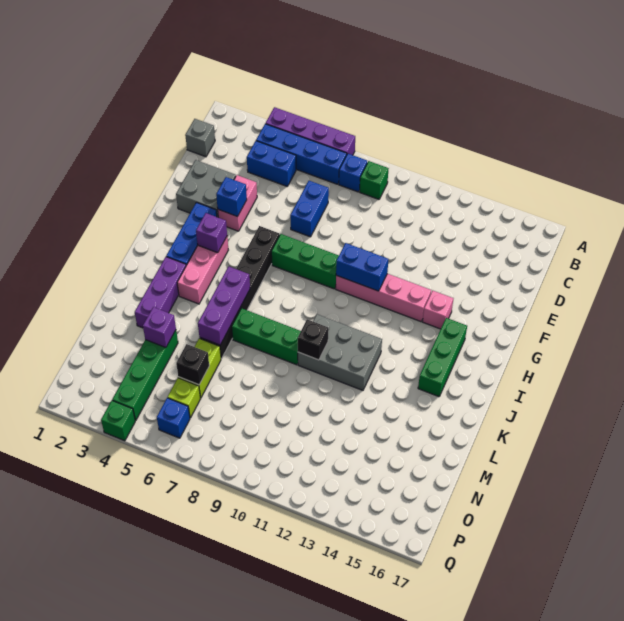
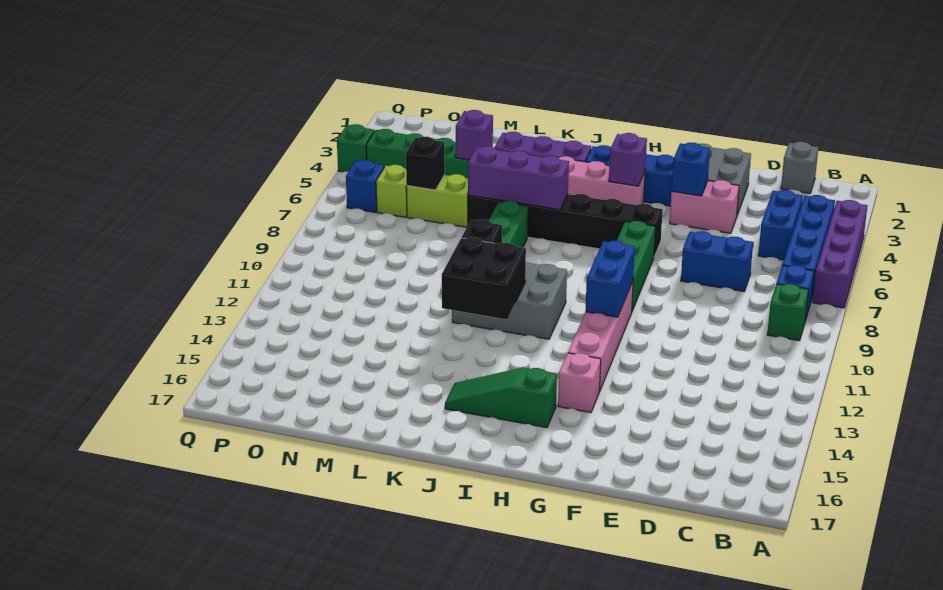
green 1x3 brick [418,318,467,397] -> green 1x3 slope [445,367,557,428]
grey 2x3 brick [298,314,382,390] -> grey 2x3 brick turned to [452,263,567,339]
none -> black 2x2 brick [442,237,526,319]

